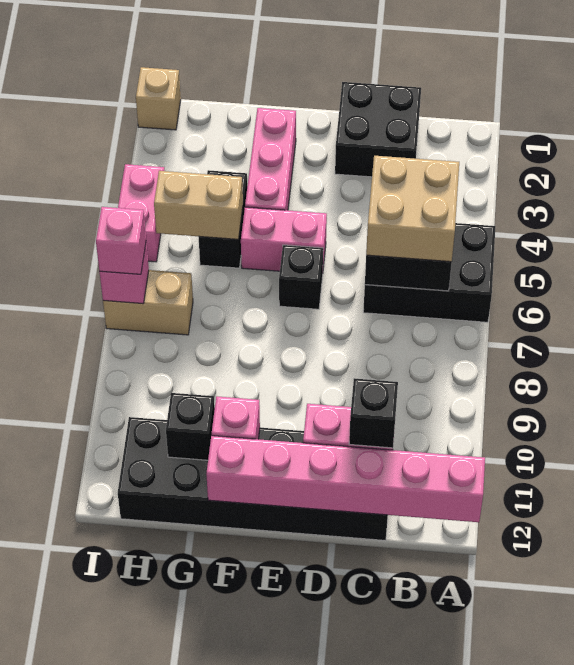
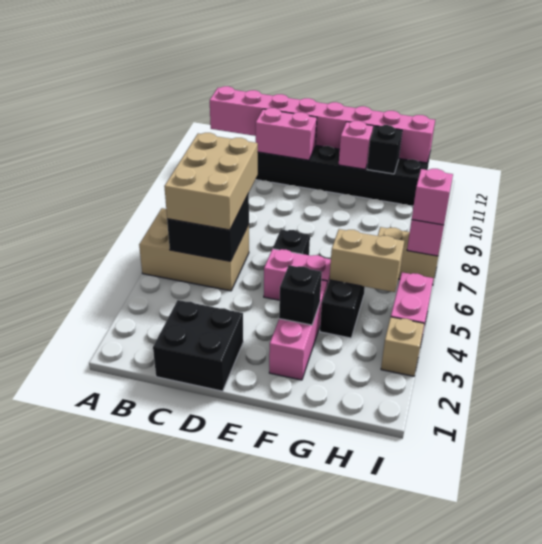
black 2x3 brick [363,223,495,322] -> tan 2x3 brick [139,208,249,291]
pink 1x6 brick [206,436,485,522] -> pink 1x8 brick [210,86,435,163]
tan 2x2 brick [366,156,459,262] -> tan 2x3 brick [164,133,258,230]
black 1x1 brick [349,378,398,448] -> black 1x1 brick moved to [279,265,322,325]
tan 1x1 brick [136,67,181,130] -> tan 1x1 brick moved to [381,317,424,376]

